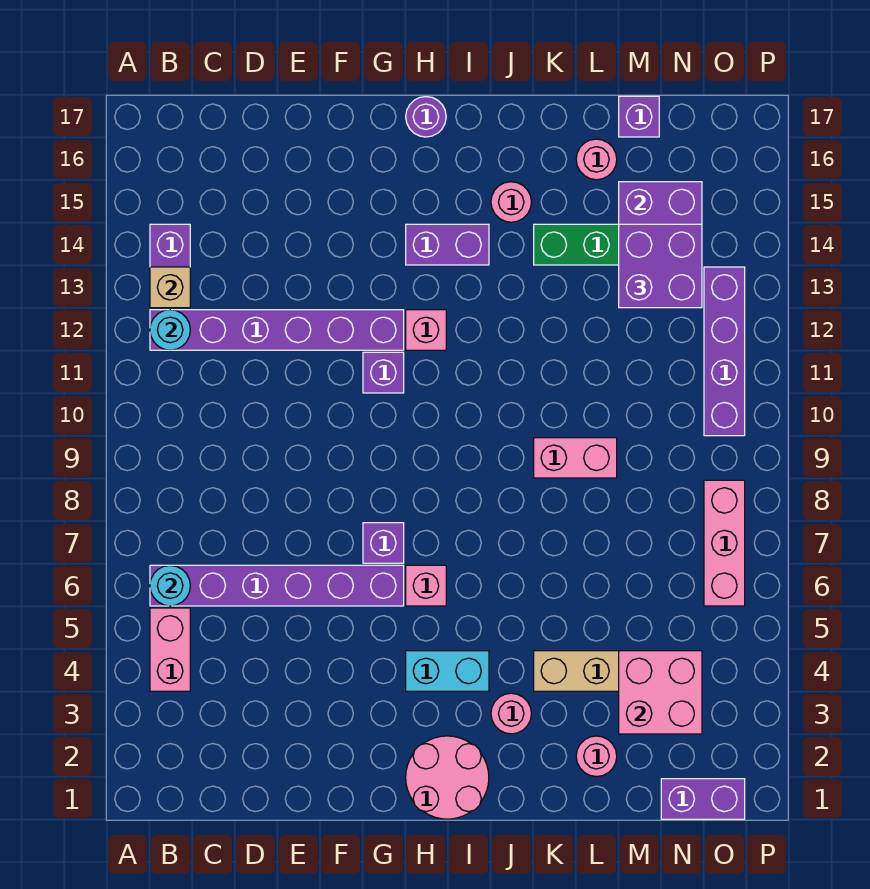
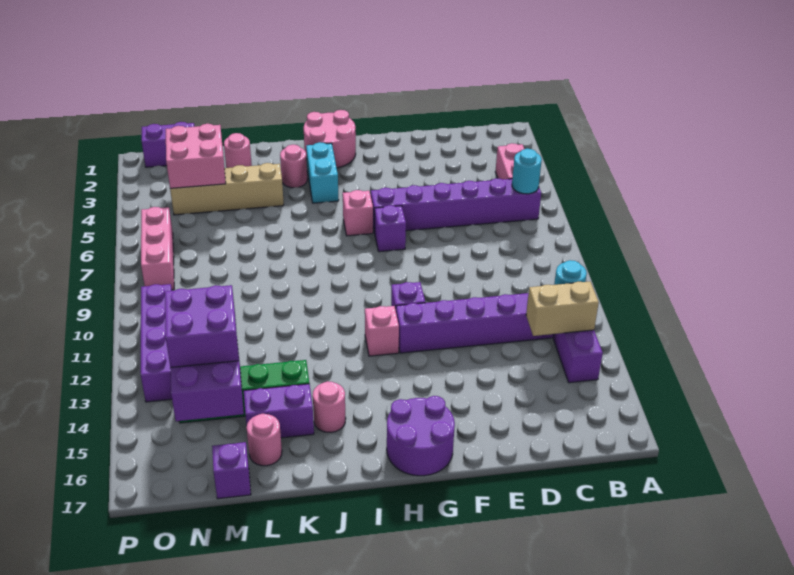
tan 1x1 brick [150,267,190,308] -> tan 1x2 brick [526,282,599,336]
cyan 1x2 brick [406,651,489,691] -> cyan 1x2 brick turned to [306,142,339,203]
purple 1x2 brick [406,224,489,265] -> purple 1x2 brick moved to [244,384,314,438]
purple 1x1 round brick [406,97,446,137] -> purple 2x2 round brick [387,396,455,476]
pink 1x2 brick [534,438,617,478] -> none

